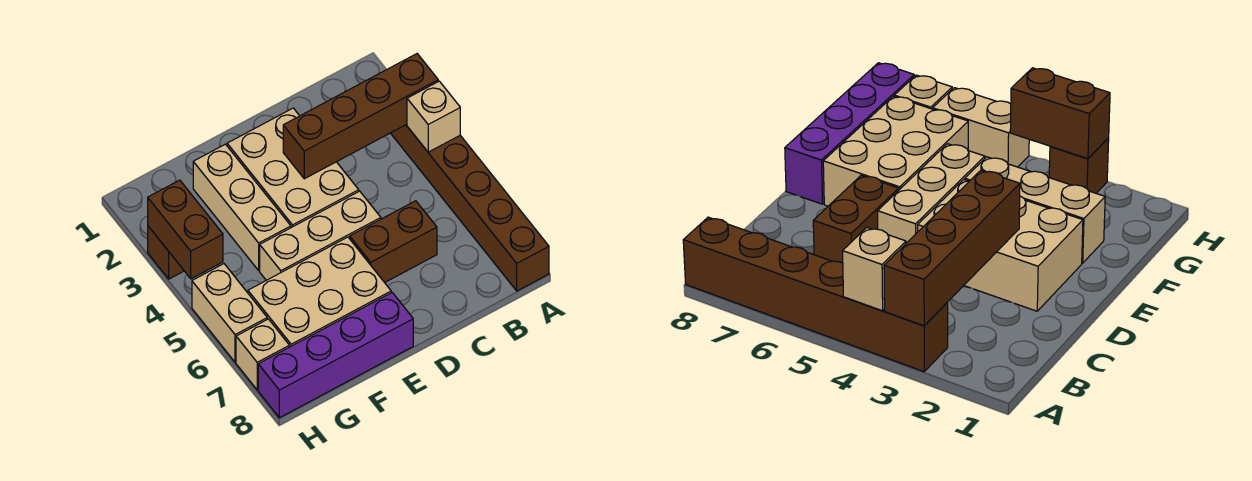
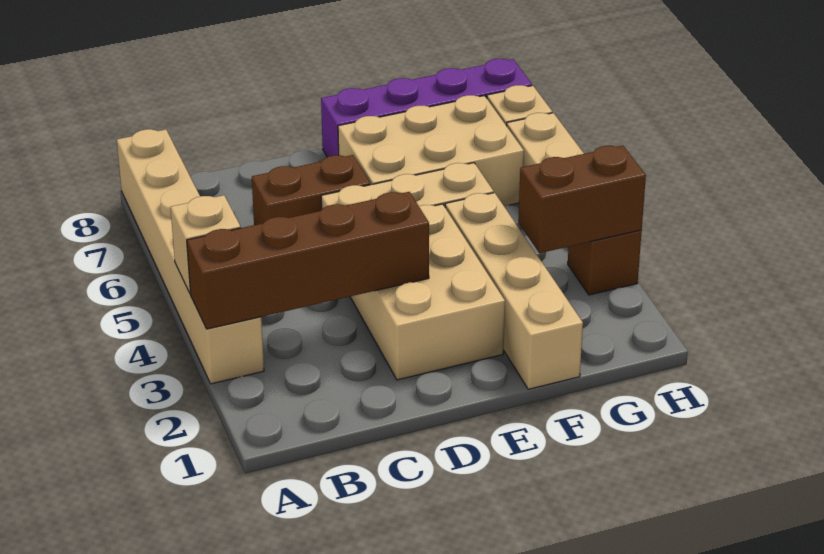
brown 1x6 brick [391,124,549,291] -> tan 1x6 brick [117,129,264,384]
tan 1x3 brick [193,144,291,270] -> tan 1x4 brick [445,193,583,389]
brown 1x2 brick [148,180,223,279] -> brown 1x2 brick turned to [518,146,646,253]

